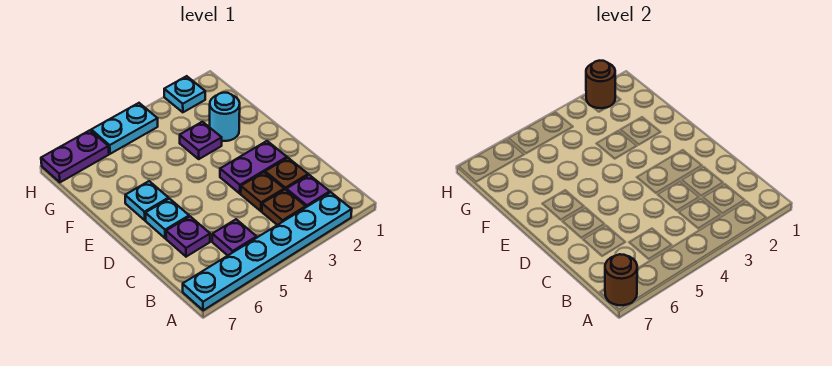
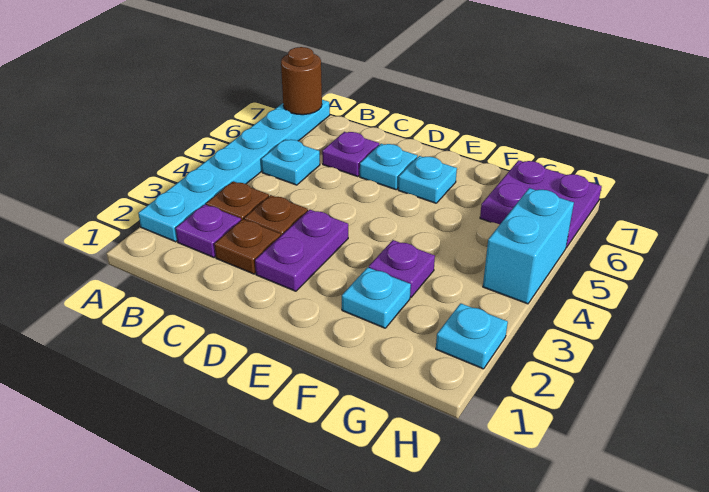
purple 1x1 plate [212,219,257,255] -> cyan 1x1 plate [261,139,320,185]
cyan 1x1 round brick [210,93,240,141] -> cyan 1x1 plate [342,267,411,328]
brown 1x1 round brick [586,61,615,108] -> none
cyan 1x2 plate [91,103,158,154] -> cyan 1x2 brick [483,188,574,304]
purple 1x2 plate [41,130,109,182] -> purple 2x2 plate [480,160,602,248]

